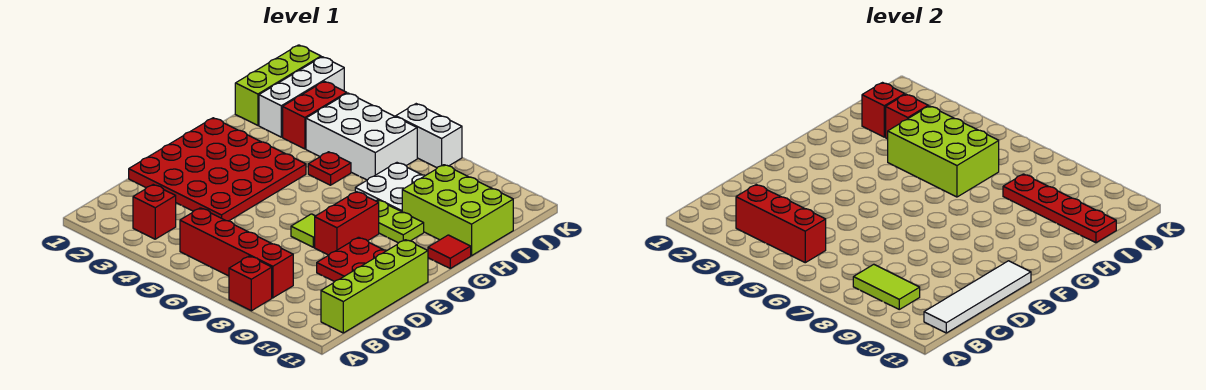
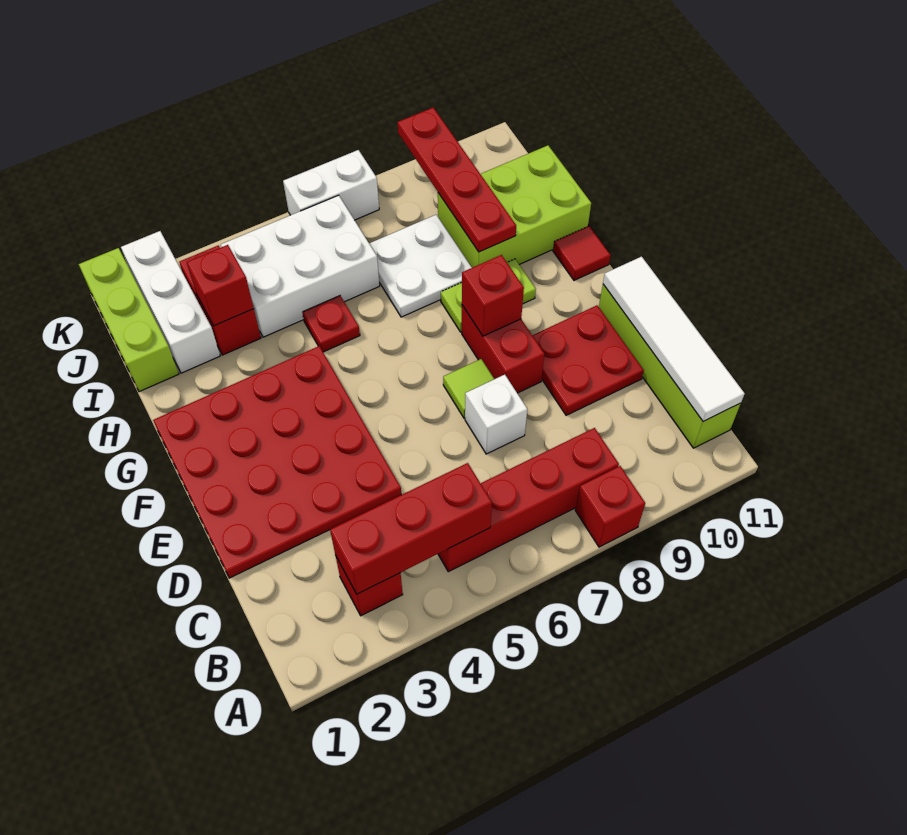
lime 1x2 tile [853,264,920,309] -> none
none -> white 1x1 brick [465,375,527,454]
lime 2x3 brick [888,106,999,197] -> none
red 1x1 brick [862,83,905,137] -> red 1x1 brick moved to [462,255,524,336]
red 1x4 plate [1003,174,1116,243] -> red 1x4 plate turned to [398,108,516,252]

